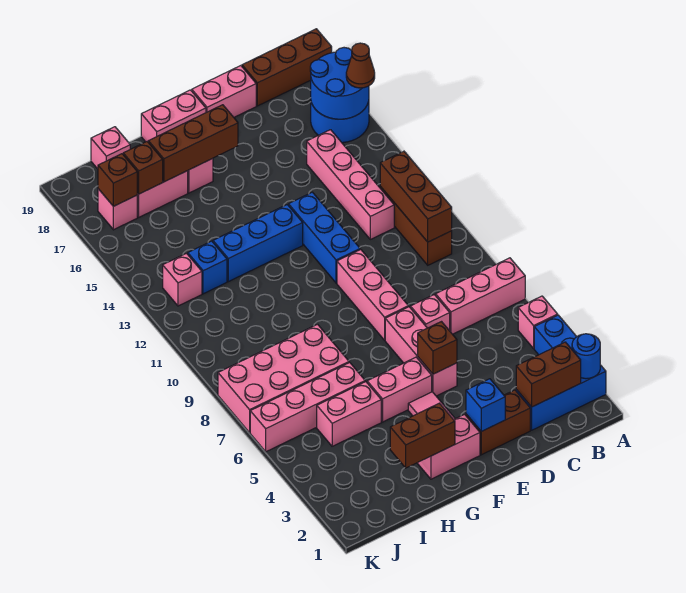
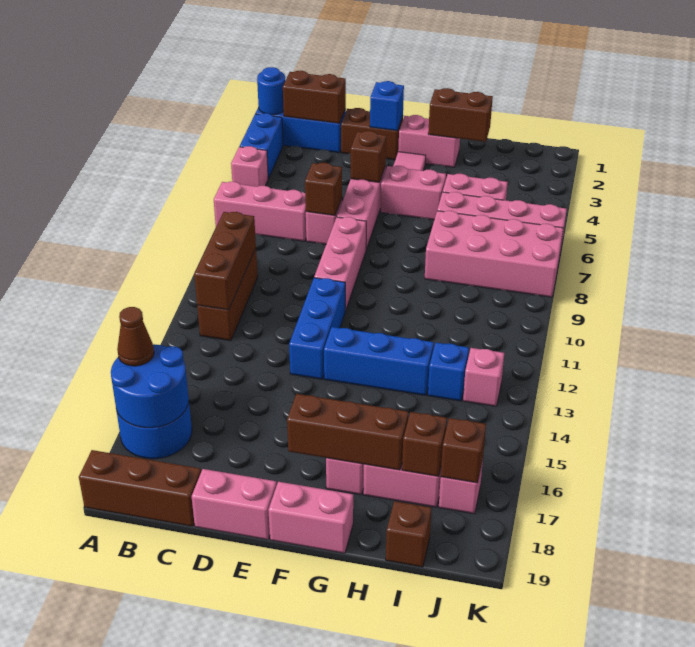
pink 1x4 brick [307,130,394,239] -> none
none -> brown 1x1 brick [305,163,342,216]
pink 1x1 brick [91,127,130,169] -> brown 1x1 brick [386,501,431,567]

